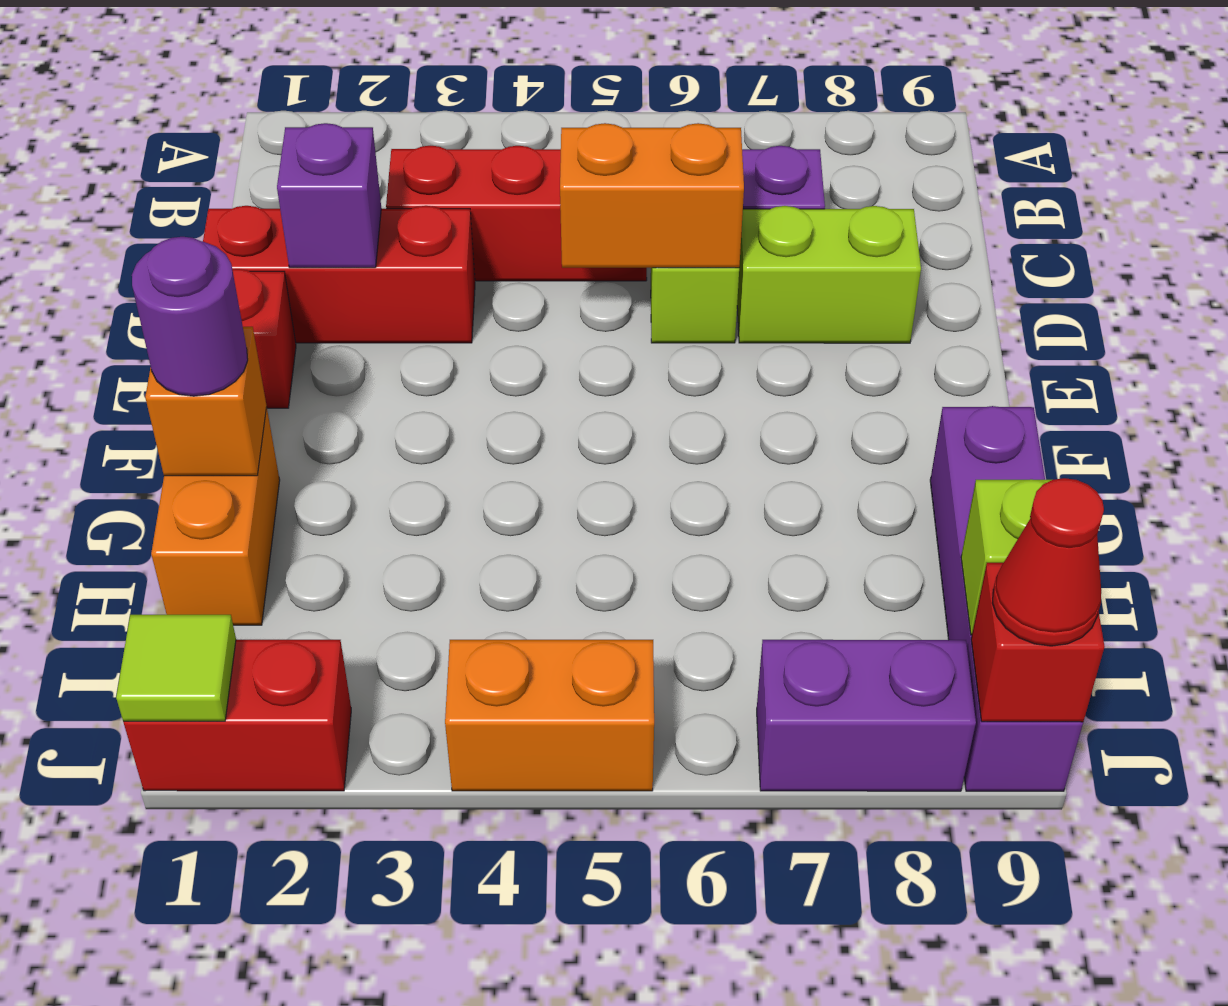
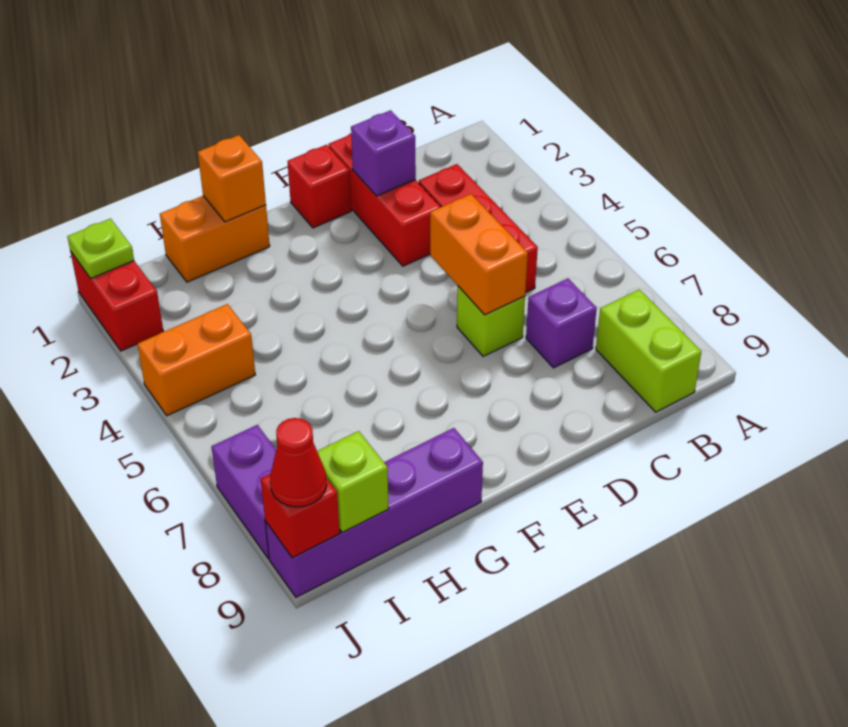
lime 1x2 brick [737,206,921,343] -> lime 1x2 brick moved to [596,290,701,412]
purple 1x1 round brick [132,237,248,396] -> none
lime 1x1 tile [116,615,236,721] -> lime 1x1 plate [67,219,134,278]
orange 1x2 brick [445,640,654,791] -> orange 1x2 brick turned to [137,304,255,416]

